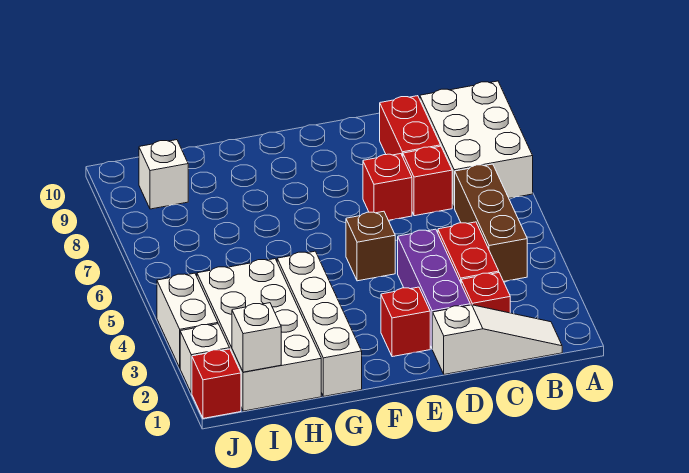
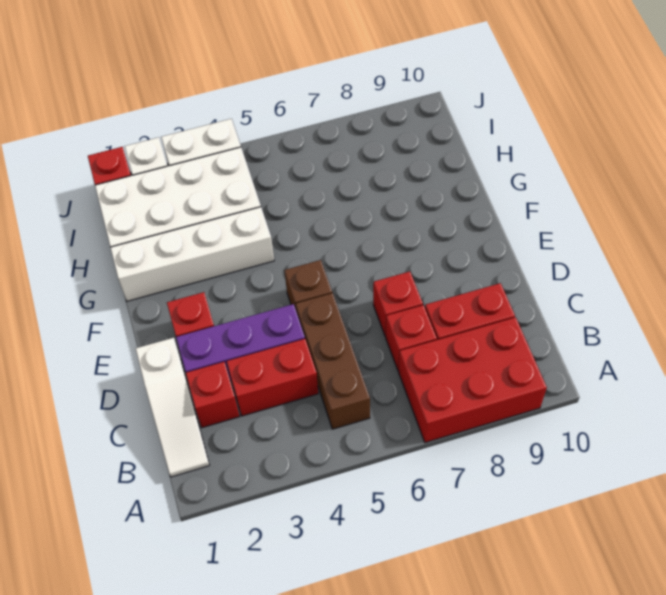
white 2x3 brick [420,81,533,208] -> red 2x3 brick [398,317,547,443]
brown 1x3 brick [455,164,527,281] -> brown 1x3 brick turned to [296,293,370,429]
white 1x1 brick [232,303,281,372] -> none
white 1x1 brick [139,140,188,209] -> none

